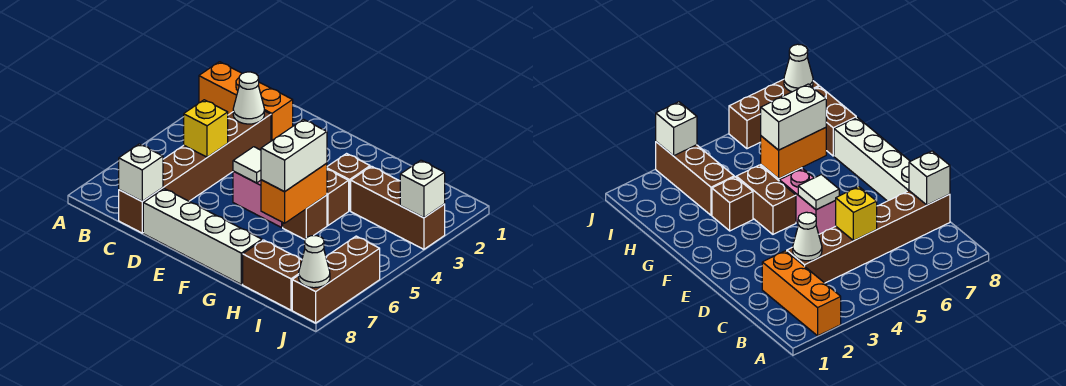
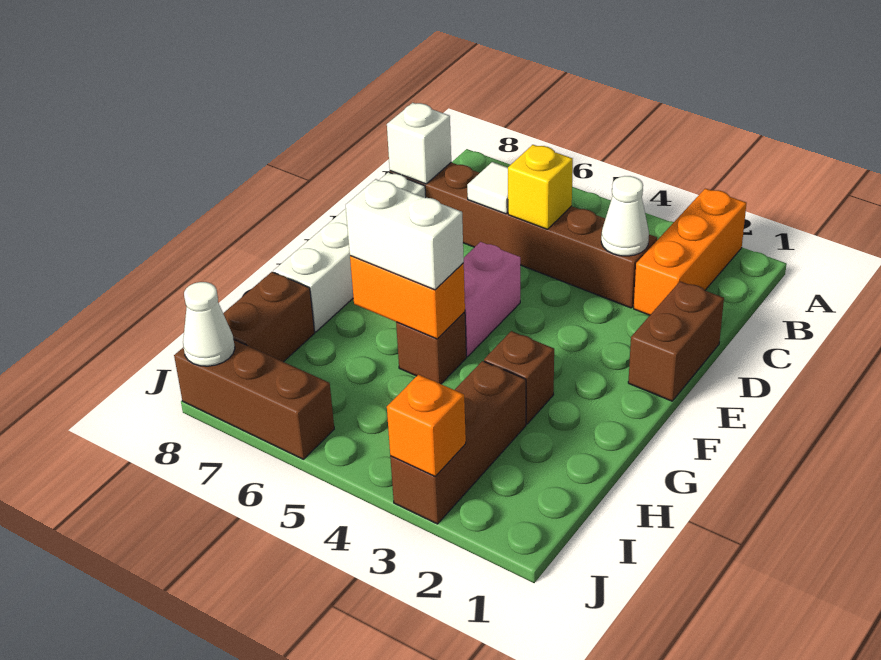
white 1x1 tile [233,147,261,183] -> white 1x1 tile moved to [467,162,508,214]
brown 1x2 brick [327,169,349,226] -> brown 1x2 brick moved to [628,281,724,401]
white 1x1 brick [400,160,445,218] -> orange 1x1 brick [387,375,466,477]

